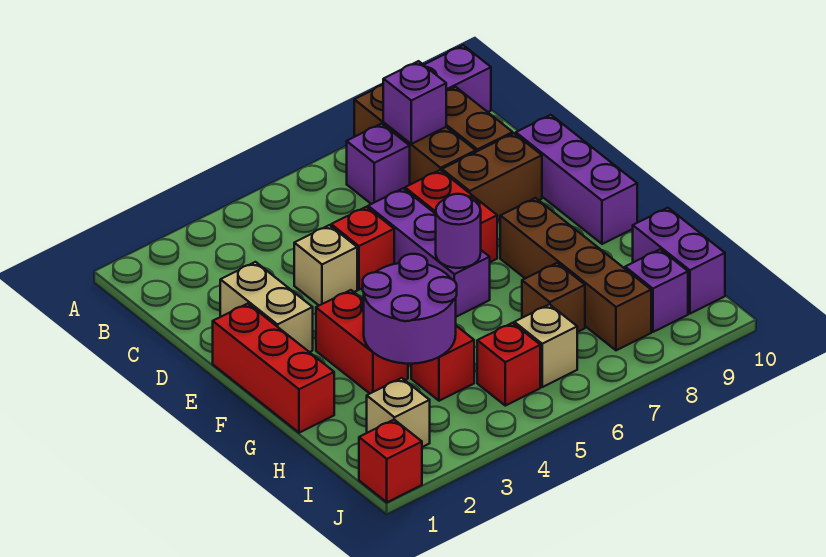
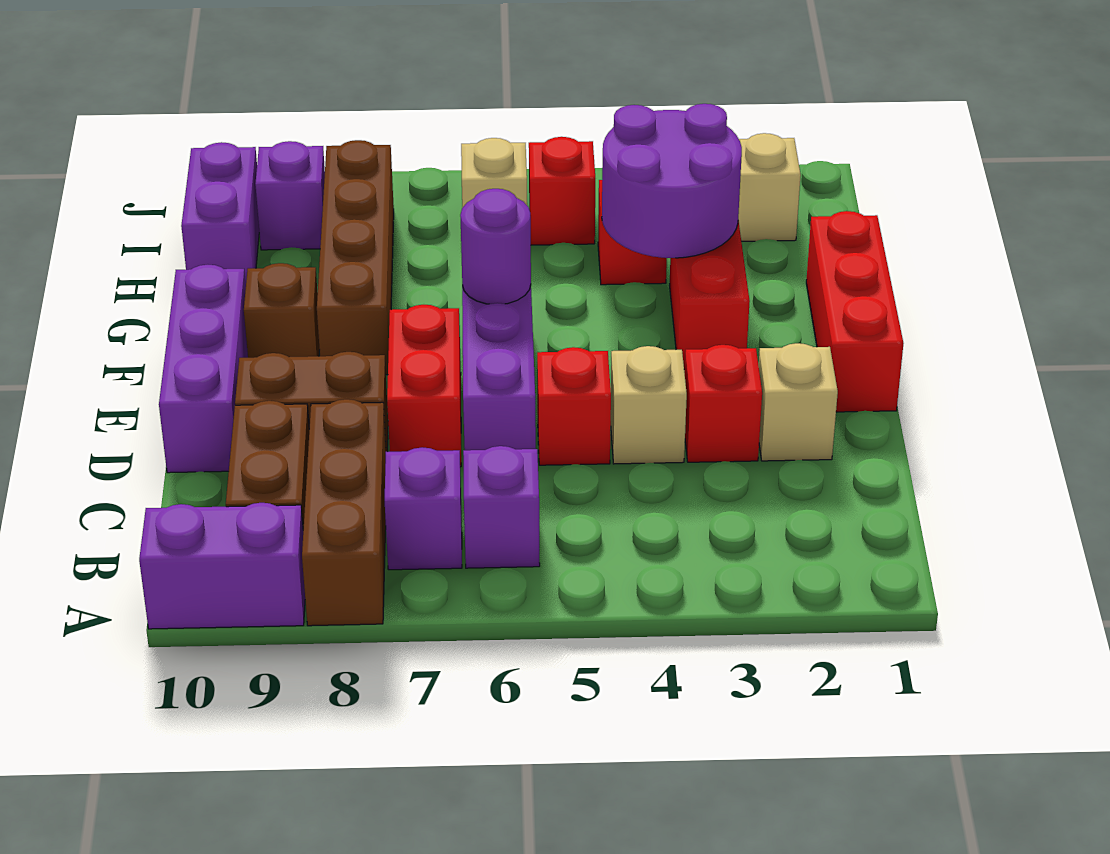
purple 1x1 brick [383,61,446,144] -> purple 1x1 brick moved to [463,446,540,568]
tan 1x2 brick [220,262,313,352] -> tan 1x1 brick [759,343,838,461]
brown 1x1 brick [522,263,585,332] -> brown 1x1 brick moved to [244,263,320,358]
red 1x1 brick [359,420,422,502] -> red 1x1 brick moved to [685,345,762,462]

